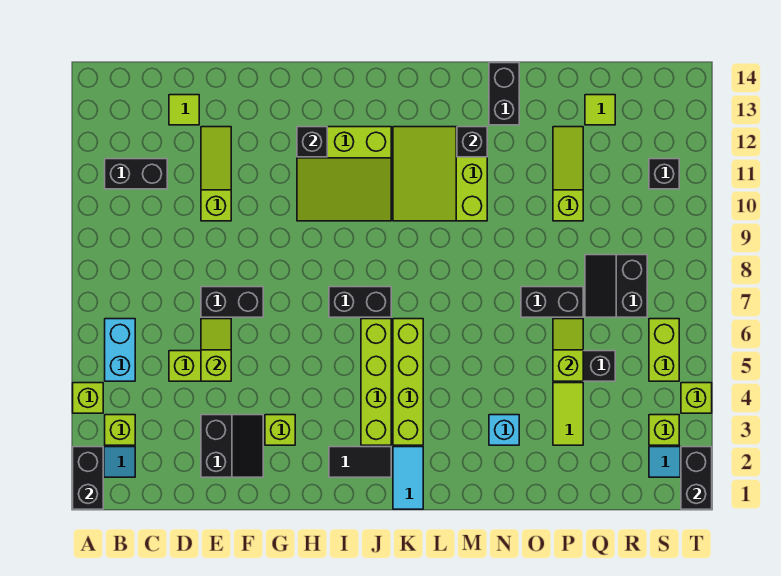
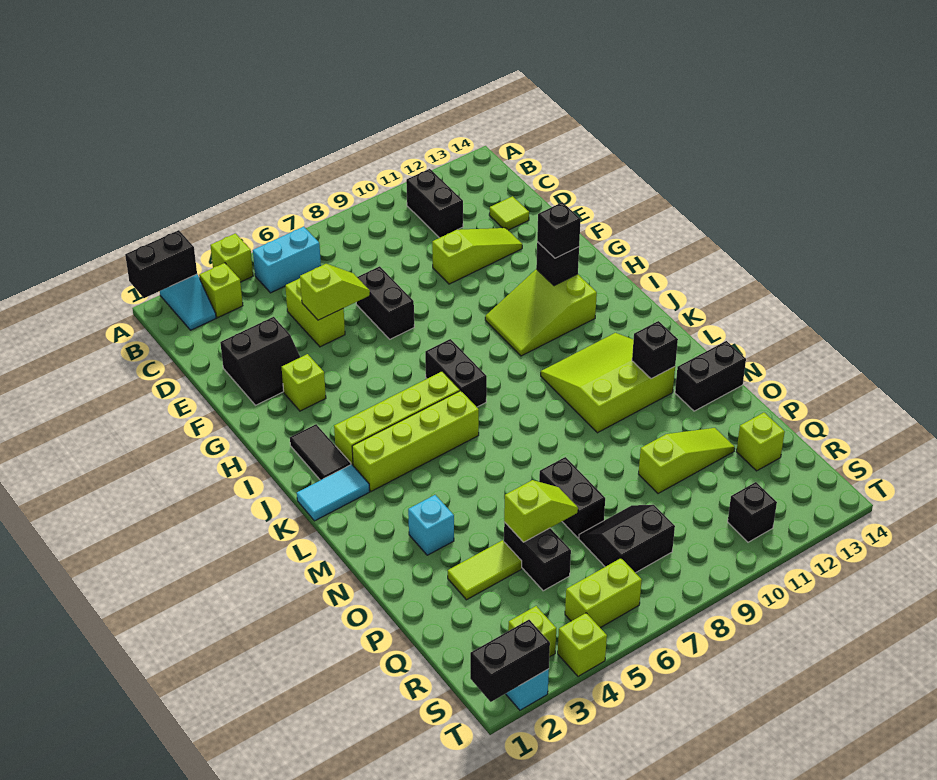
lime 3x3 slope [297,127,391,221] -> lime 2x3 slope [485,269,597,356]
none -> black 1x1 brick [537,202,581,258]
lime 1x1 tile [585,95,615,125] -> lime 1x1 brick [736,413,785,471]

